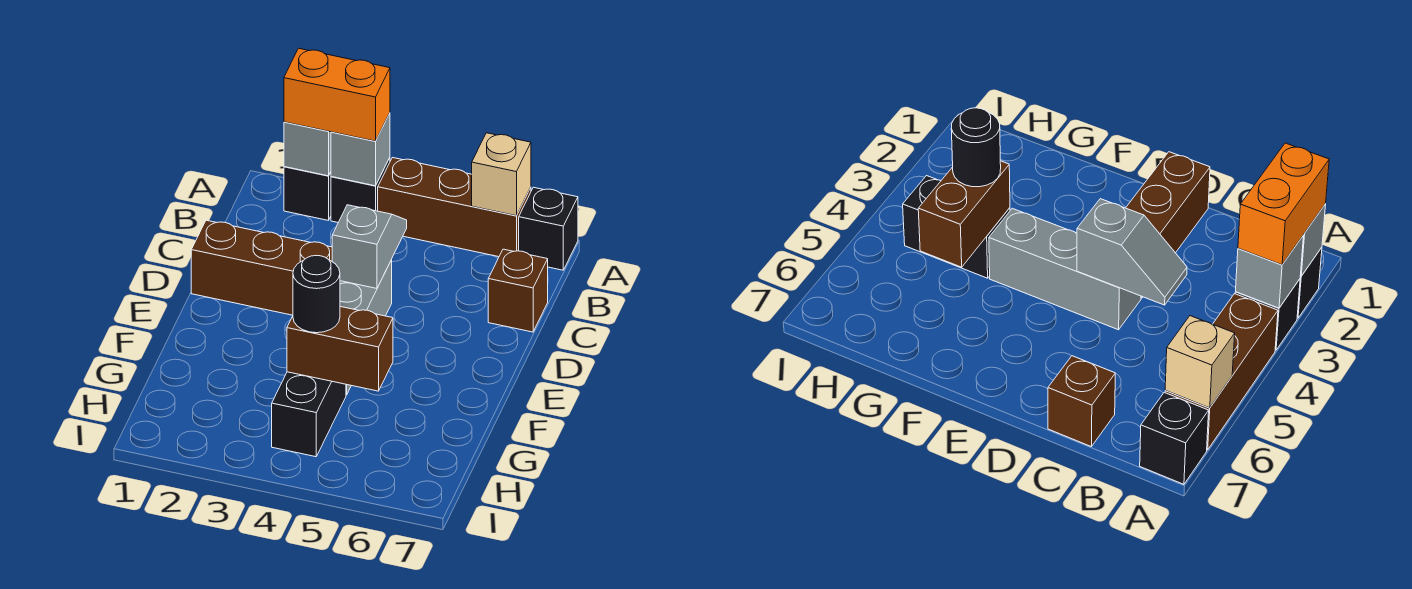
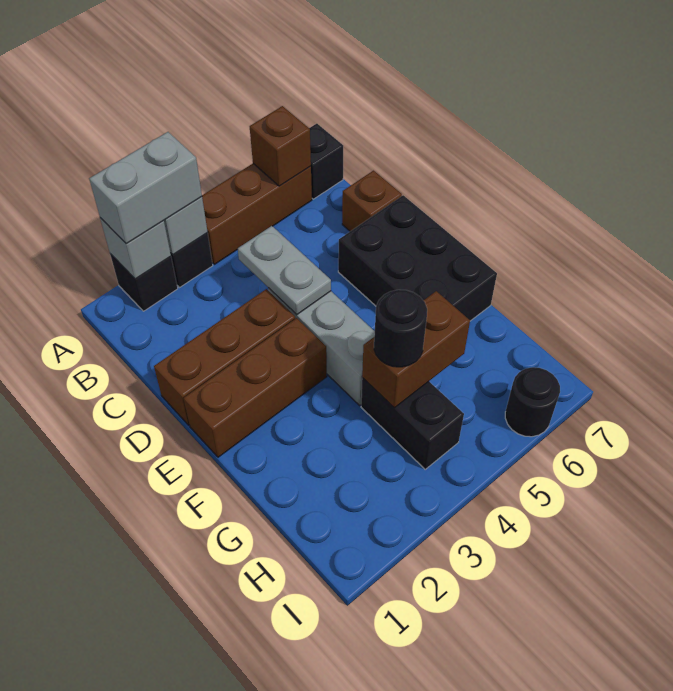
orange 1x2 brick [284,48,390,141] -> grey 1x2 brick [89,132,202,244]
tan 1x1 brick [472,133,531,216] -> brown 1x1 brick [250,106,311,186]
grey 1x2 slope [332,205,407,288] -> grey 1x2 plate [238,226,331,315]
none -> black 2x3 brick [338,195,497,321]
none -> brown 1x3 brick [184,318,327,457]
none -> black 1x1 round brick [505,367,560,437]

